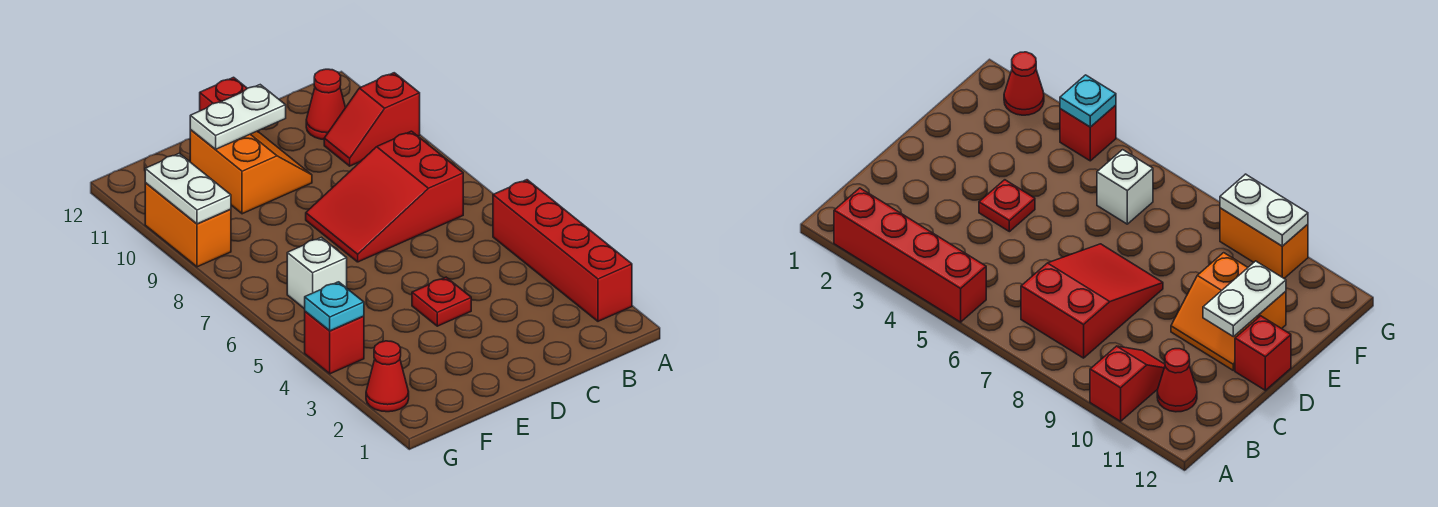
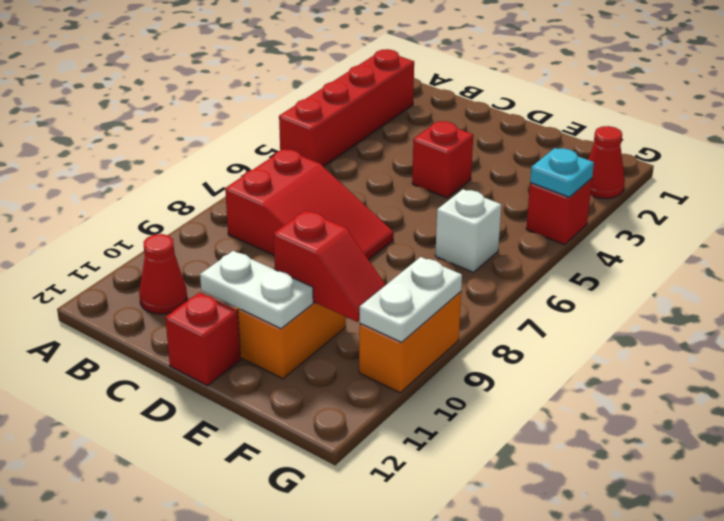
red 1x2 slope [324,73,420,166] -> red 1x2 slope moved to [274,210,386,322]
red 1x1 plate [412,277,471,326] -> red 1x1 brick [412,121,473,198]

